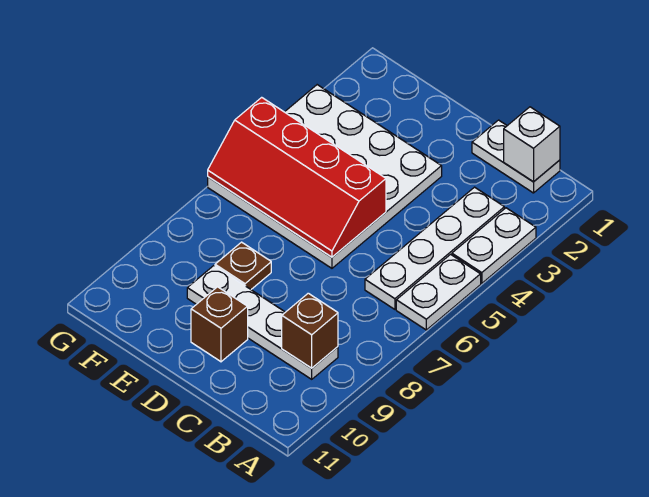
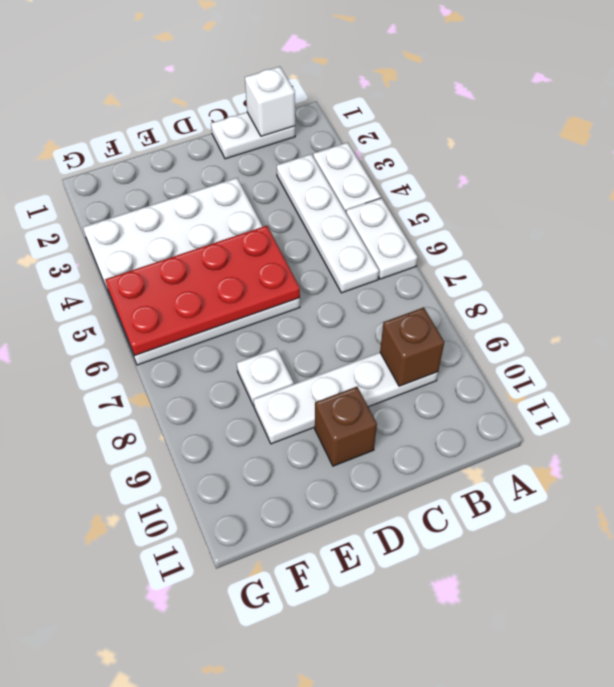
red 2x4 slope [208,97,386,257] -> red 2x4 plate [105,226,300,356]
brown 1x1 plate [215,242,271,289] -> white 1x1 plate [237,348,294,406]

